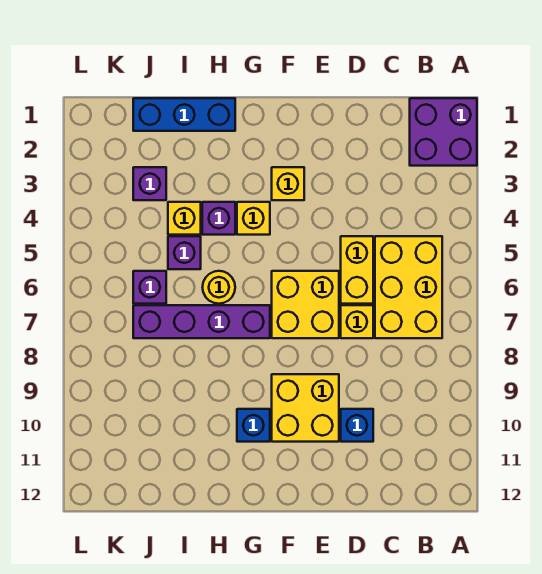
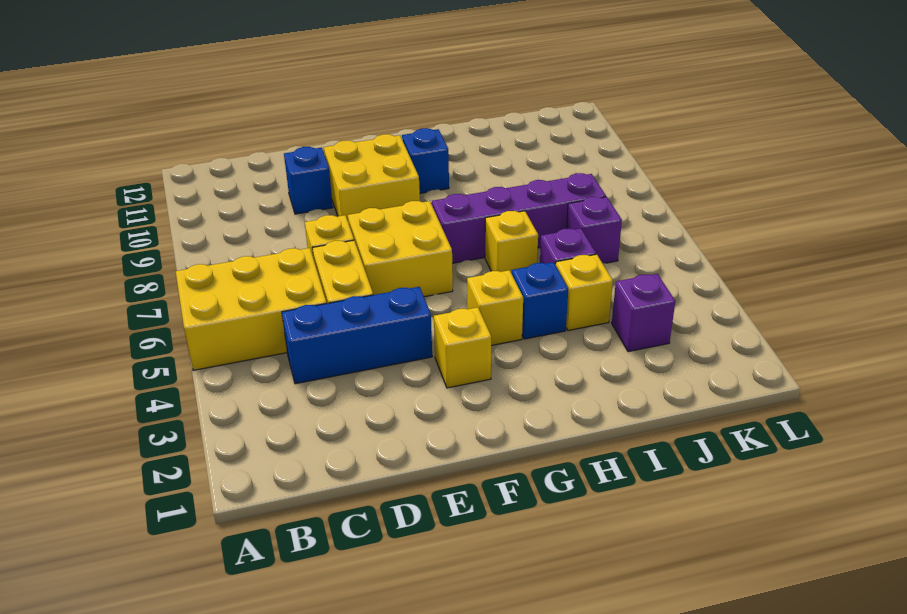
purple 2x2 brick [410,98,477,166] -> none
yellow 2x3 brick [375,236,442,338] -> yellow 2x3 brick turned to [176,248,327,370]
blue 1x3 brick [133,98,235,131] -> blue 1x3 brick moved to [282,287,432,384]
purple 1x1 brick [202,202,235,235] -> blue 1x1 brick [512,262,568,339]
yellow 1x1 round brick [203,271,235,304] -> yellow 1x1 brick [485,211,538,273]

